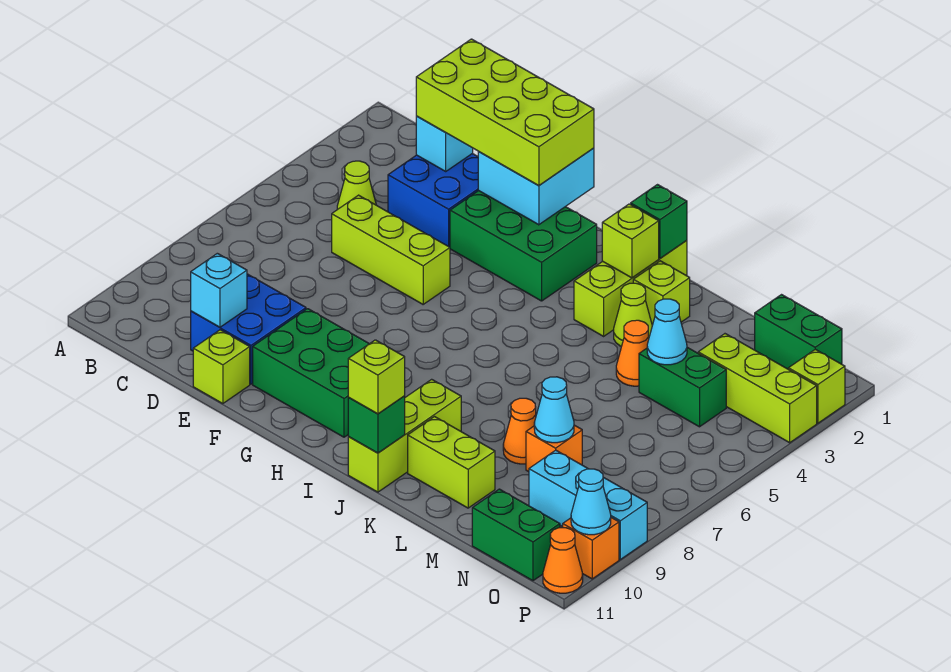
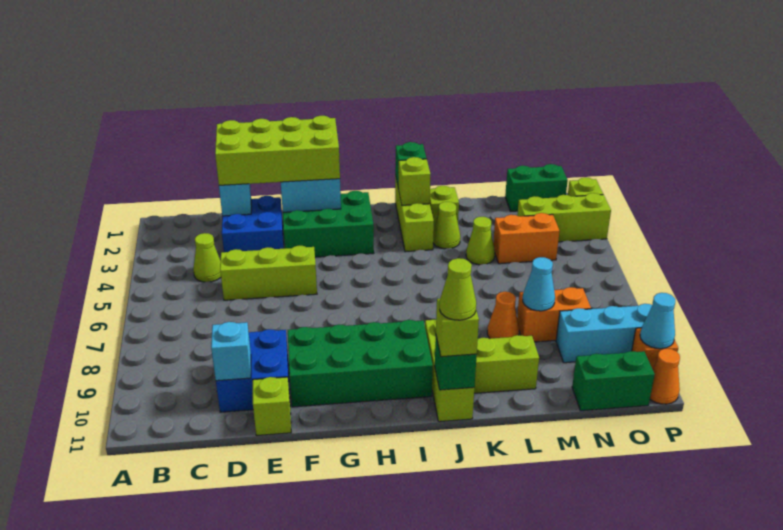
green 2x3 brick [253,309,369,437] -> green 2x4 brick [288,320,433,407]
none -> lime 1x1 cone [440,258,476,320]
orange 1x1 cone [616,320,649,386] -> lime 1x1 cone [466,217,495,265]
green 1x2 brick [639,347,726,427] -> orange 1x2 brick [493,213,559,264]
cyan 1x1 cone [647,299,687,365] -> none
orange 1x1 brick [526,425,582,472] -> orange 1x2 brick [517,287,591,342]

